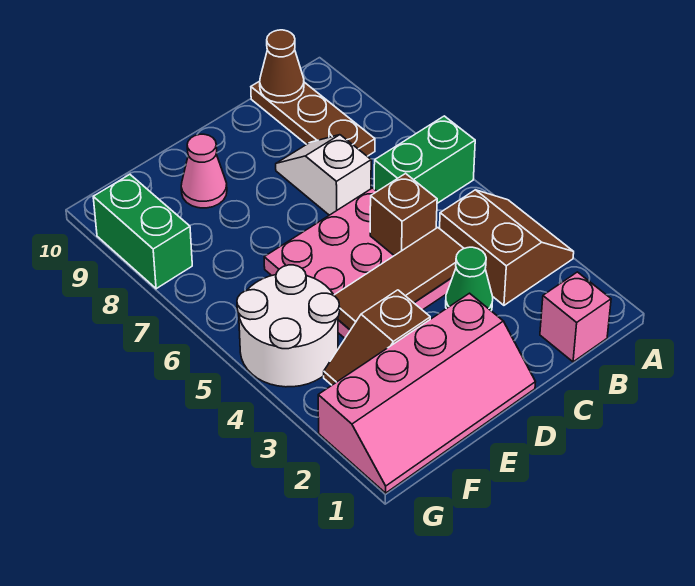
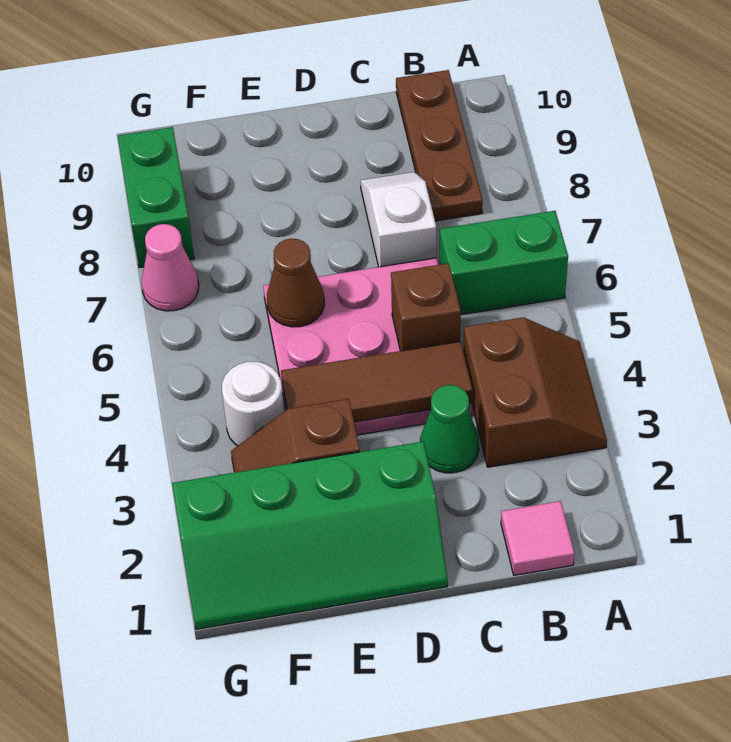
pink 1x1 brick [540,272,611,362] -> pink 1x1 tile [501,501,575,575]
brown 1x1 cone [260,30,304,103] -> brown 1x1 cone moved to [267,239,324,327]
pink 2x4 slope [318,293,536,493] -> green 2x4 slope [172,442,448,629]
pink 1x1 cone [181,134,227,208] -> pink 1x1 cone moved to [142,224,199,311]
white 2x2 round brick [237,265,340,387] -> white 1x1 round brick [222,362,284,446]

